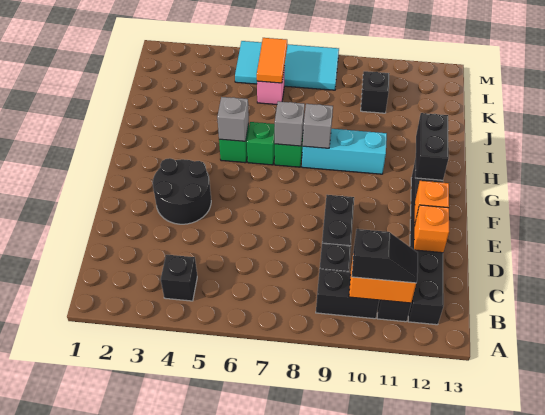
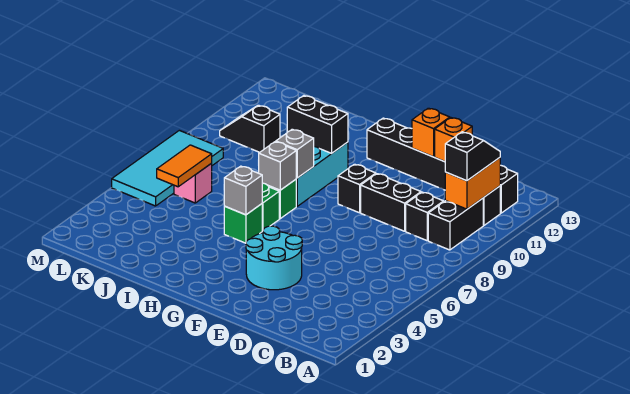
black 1x1 brick [161,255,197,301] -> black 1x1 brick moved to [338,164,376,213]
black 2x2 round brick [153,158,211,224] -> cyan 2x2 round brick [246,226,302,290]
black 1x2 brick [415,113,449,180] -> black 1x2 brick moved to [287,96,348,153]
orange 1x2 tile [257,38,287,83] -> orange 1x2 tile turned to [157,145,212,187]

